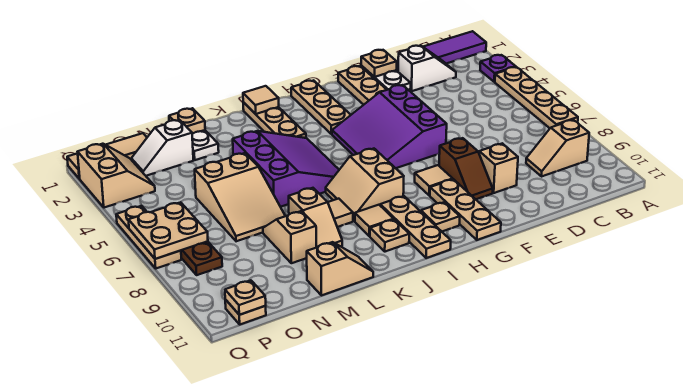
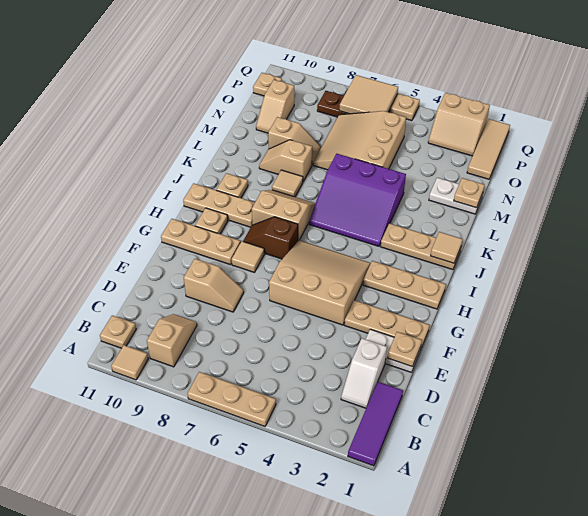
purple 1x1 plate [480,55,516,82] -> none
tan 1x4 plate [495,67,578,128] -> tan 1x3 plate [188,372,276,426]
purple 3x3 slope [332,85,447,168] -> tan 3x3 slope [269,240,371,325]
brown 1x2 slope [439,138,493,199] -> brown 1x2 slope moved to [243,217,298,259]
tan 1x1 tile [355,205,394,236] -> tan 1x1 tile moved to [111,345,148,380]
tan 1x2 slope [307,242,373,295] -> tan 1x2 slope moved to [256,80,294,133]
tan 2x3 slope [195,153,285,241] -> tan 3x3 slope [313,111,406,170]
white 1x2 slope [131,120,193,176] -> none
tan 2x2 plate [129,202,208,259] -> tan 2x2 tile [339,75,398,114]
tan 1x1 plate [225,280,266,315] -> tan 1x1 plate moved to [100,315,136,348]

